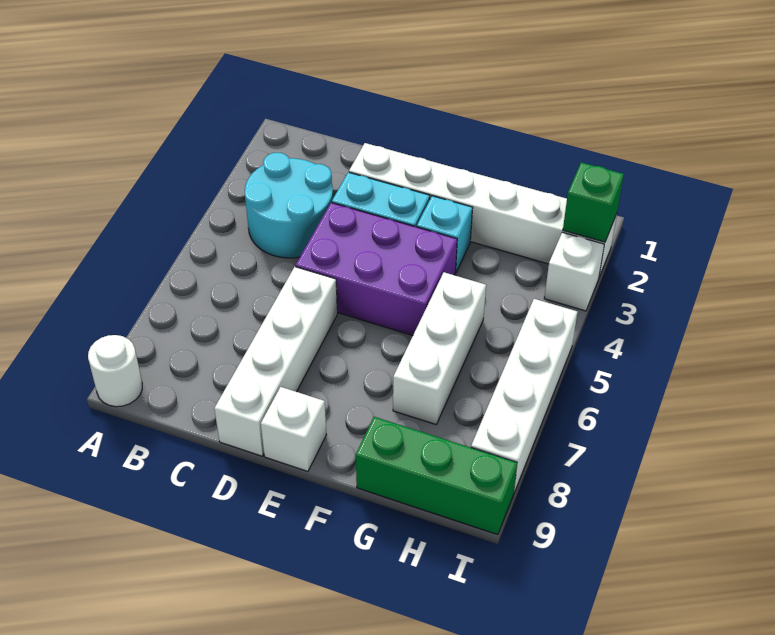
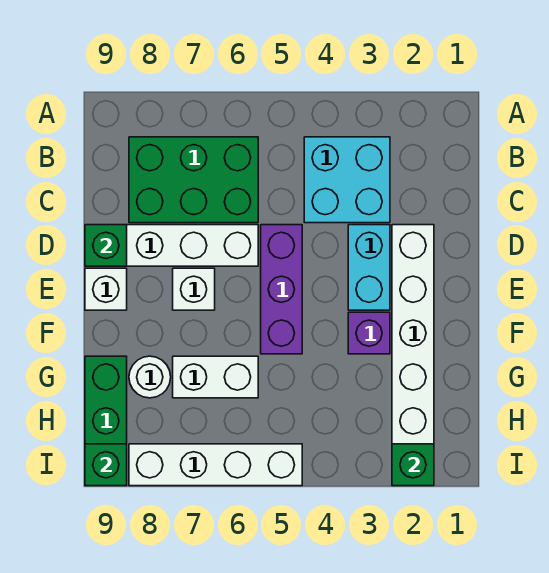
white 1x1 round brick [88,335,142,407] -> white 1x1 round brick moved to [129,356,171,398]
cyan 2x2 round brick [245,153,333,258] -> cyan 2x2 brick [304,137,390,223]
none -> green 2x3 brick [129,137,258,223]
purple 2x3 brick [296,203,457,335] -> purple 1x3 brick [261,225,302,354]
none -> green 1x1 brick [85,225,127,266]
cyan 1x1 brick [417,196,473,273] -> purple 1x1 brick [348,312,390,354]
white 1x3 brick [393,272,486,424] -> white 1x2 brick [173,356,258,398]
white 1x1 brick [544,232,604,311] -> white 1x1 brick moved to [173,268,215,310]
none -> green 1x1 brick [85,444,127,486]

